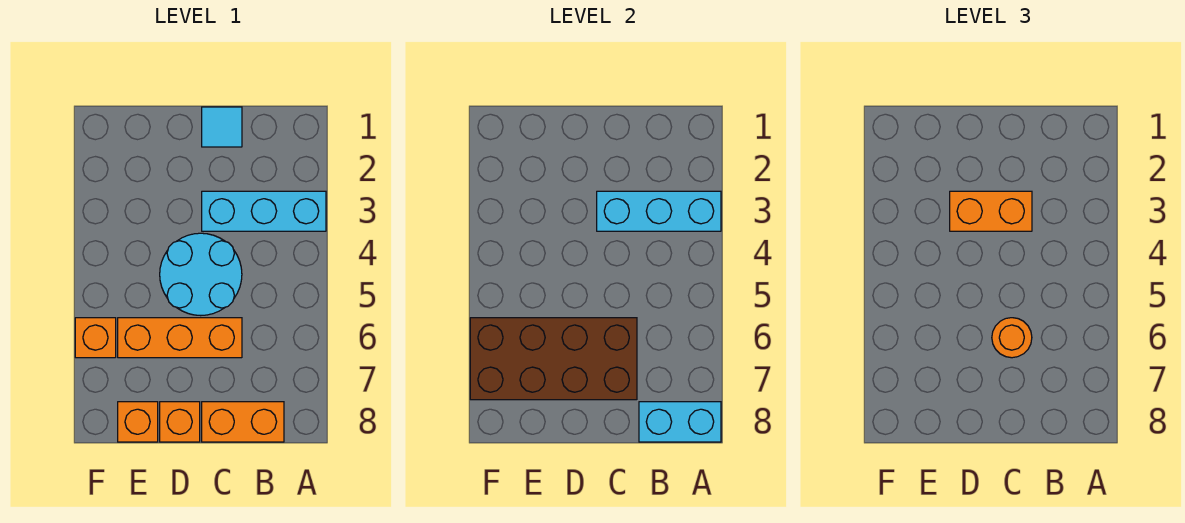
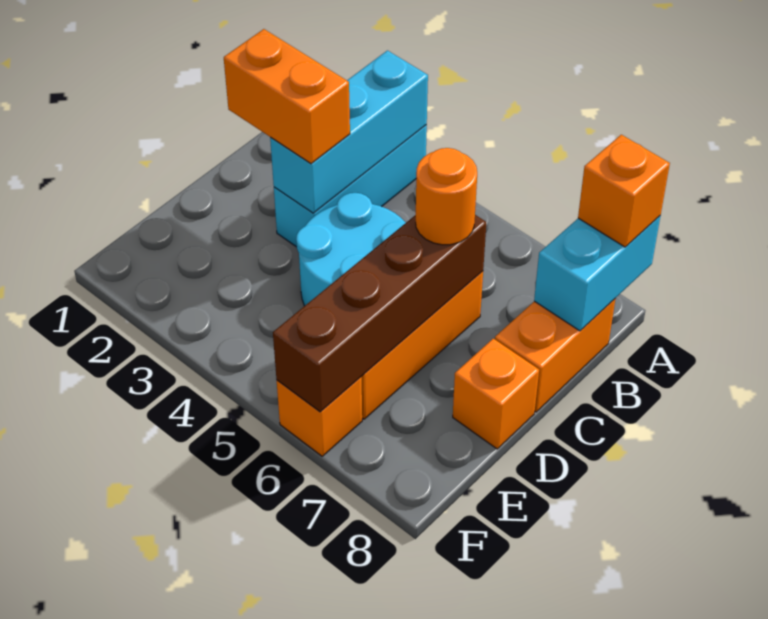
cyan 1x1 tile [202,107,242,147] -> none
orange 1x2 brick [950,191,1032,231] -> orange 1x2 brick turned to [224,29,350,164]
brown 2x4 brick [470,318,637,400] -> brown 1x4 brick [273,215,486,412]
orange 1x1 brick [118,402,158,442] -> orange 1x1 brick moved to [578,135,670,247]

